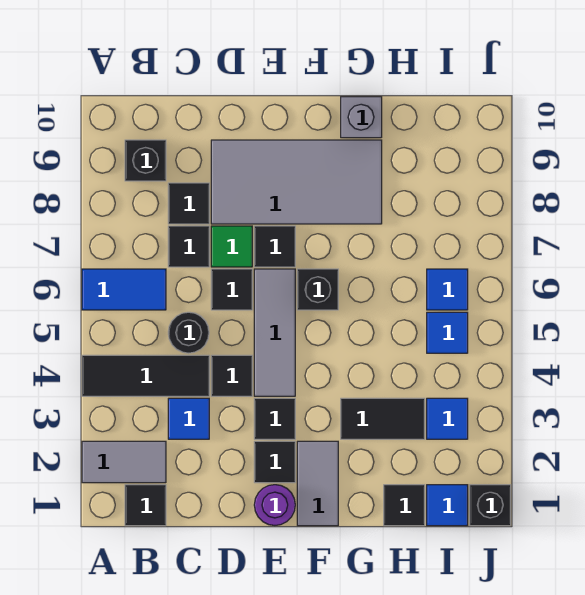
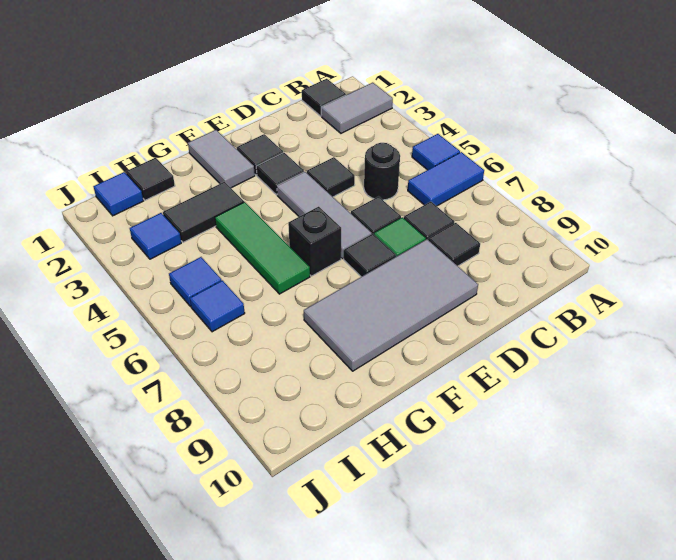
black 1x3 tile [82,355,209,396] -> none
black 1x1 brick [125,140,166,181] -> none
blue 1x1 tile [168,398,209,439] -> blue 1x1 tile moved to [412,134,460,170]
purple 1x1 round brick [254,485,295,526] -> none
none -> green 1x3 tile [215,202,310,294]
grey 1x1 brick [341,97,382,138] -> none
black 1x1 brick [470,485,511,526] -> none

